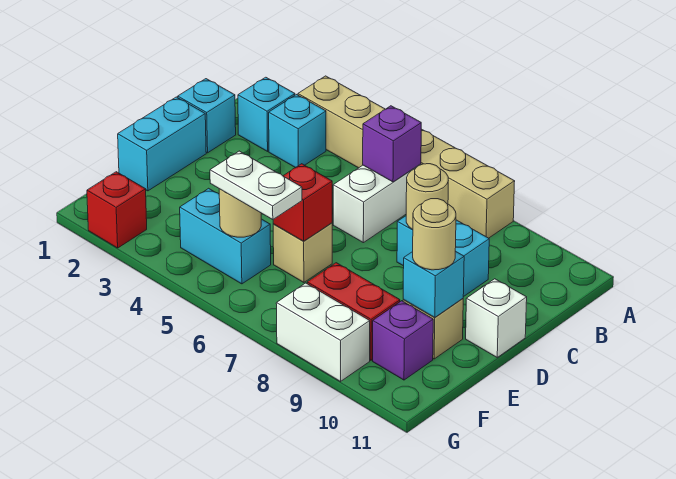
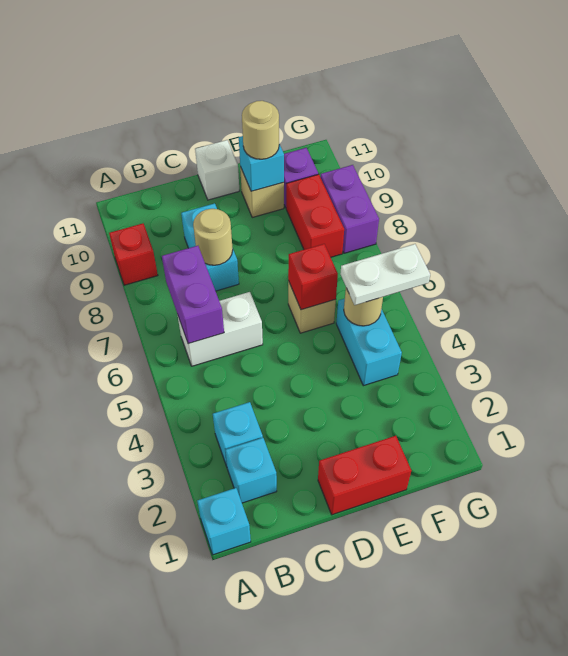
tan 1x6 brick [298,76,515,238] -> none
purple 1x1 brick [363,106,421,182] -> purple 1x2 brick [162,246,224,344]
cyan 1x1 brick [178,79,236,153] -> cyan 1x1 brick moved to [197,488,251,555]
cyan 1x2 brick [118,97,206,191] -> red 1x2 brick [318,436,411,515]
white 1x2 plate [210,151,302,220] -> white 1x2 plate turned to [340,244,430,305]
red 1x1 brick [87,172,147,248] -> red 1x1 brick moved to [109,224,158,285]
white 1x2 brick [276,283,370,381] -> purple 1x2 brick [320,165,379,253]

